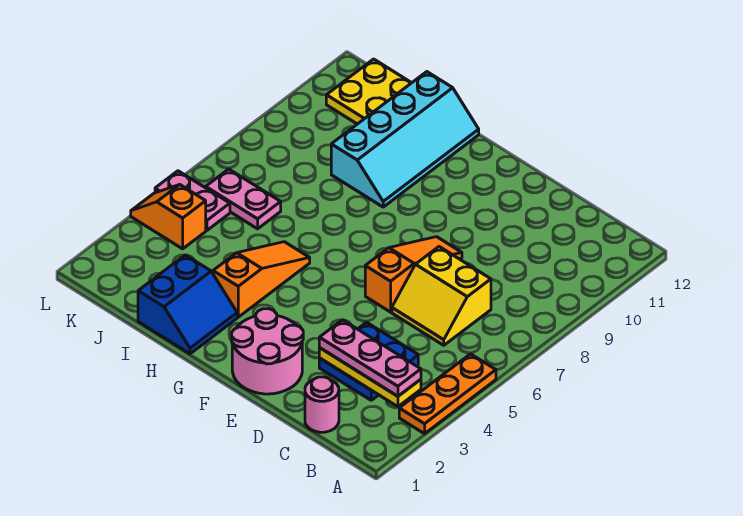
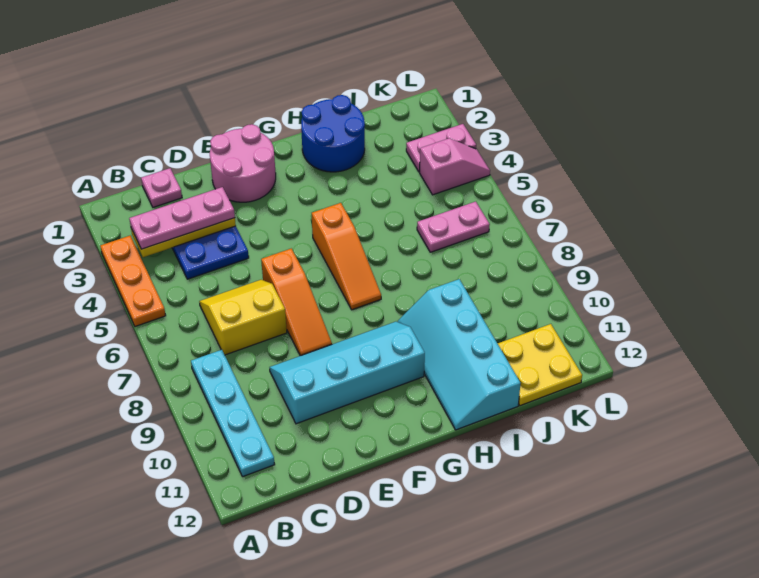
none -> cyan 1x4 plate [191,350,275,477]
pink 1x1 round brick [305,377,339,432] -> pink 1x1 plate [141,168,182,207]
none -> cyan 2x4 slope [270,322,425,424]
blue 2x2 slope [138,255,237,354] -> blue 2x2 round brick [301,95,365,172]
orange 1x3 slope [213,242,310,317] -> orange 1x3 slope moved to [312,203,381,310]
orange 1x2 slope [131,185,206,249] -> pink 1x2 slope [420,138,490,195]
pink 1x2 plate [155,171,230,230] -> pink 1x2 plate moved to [406,124,476,172]

